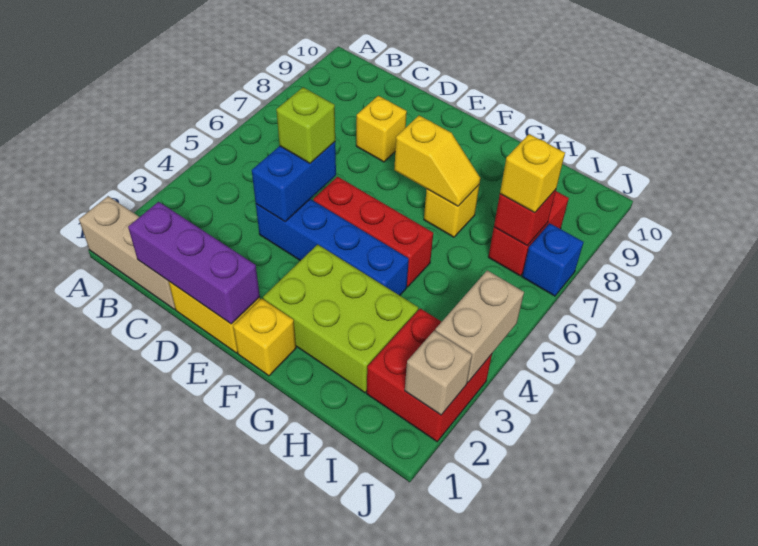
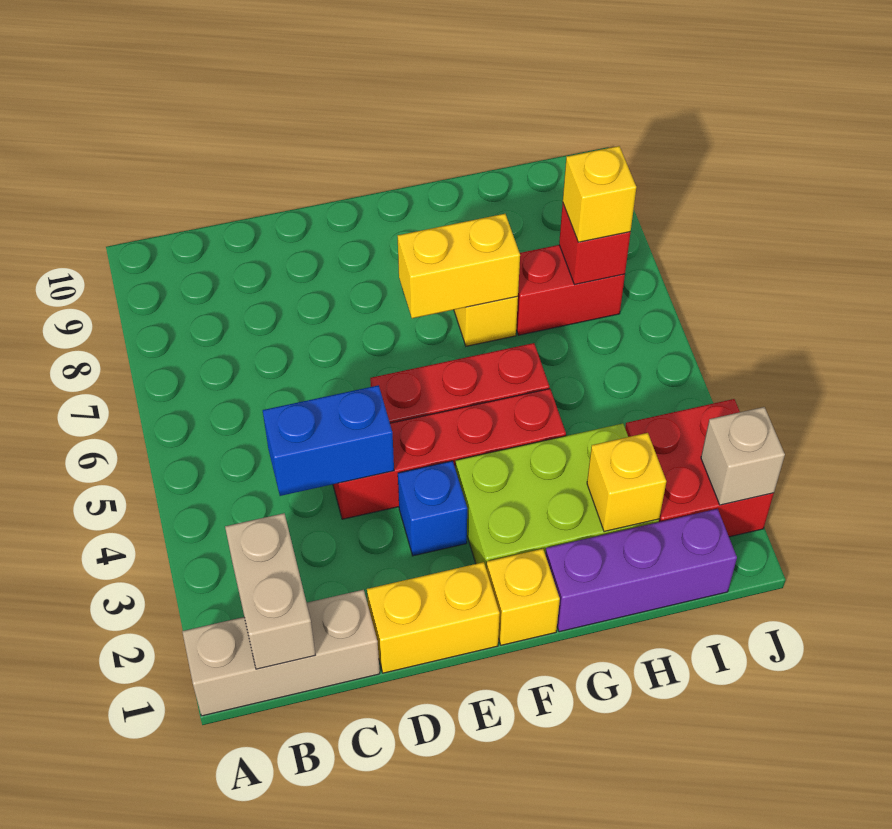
purple 1x3 brick [128,202,260,324] -> purple 1x3 brick moved to [545,509,737,632]
blue 1x4 brick [256,199,409,295] -> red 1x4 brick [333,389,566,519]
blue 1x2 brick [252,142,336,222] -> blue 1x2 brick turned to [263,385,394,496]
lime 1x1 brick [276,87,335,163] -> none
yellow 1x1 brick [356,96,407,162] -> yellow 1x1 brick moved to [587,433,666,532]
yellow 1x2 slope [394,115,480,206] -> yellow 1x2 brick [398,214,520,318]
red 1x2 brick [488,191,569,276] -> red 1x2 brick turned to [516,245,625,335]
tan 1x2 brick [435,270,524,382] -> tan 1x2 brick moved to [225,513,315,669]
blue 1x1 brick [522,223,584,296] -> blue 1x1 brick moved to [398,461,467,556]

